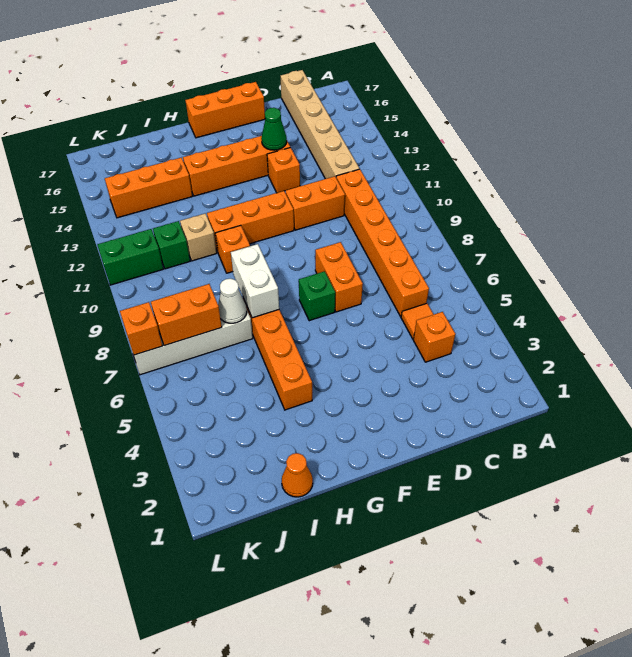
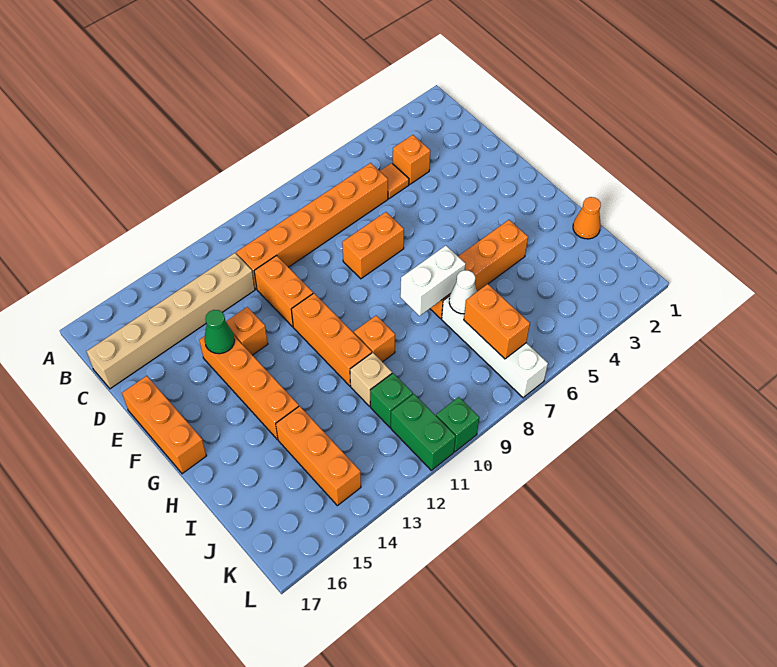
green 1x1 brick [299,271,335,321] -> green 1x1 brick moved to [436,397,479,452]
orange 1x1 brick [120,302,162,355] -> none

